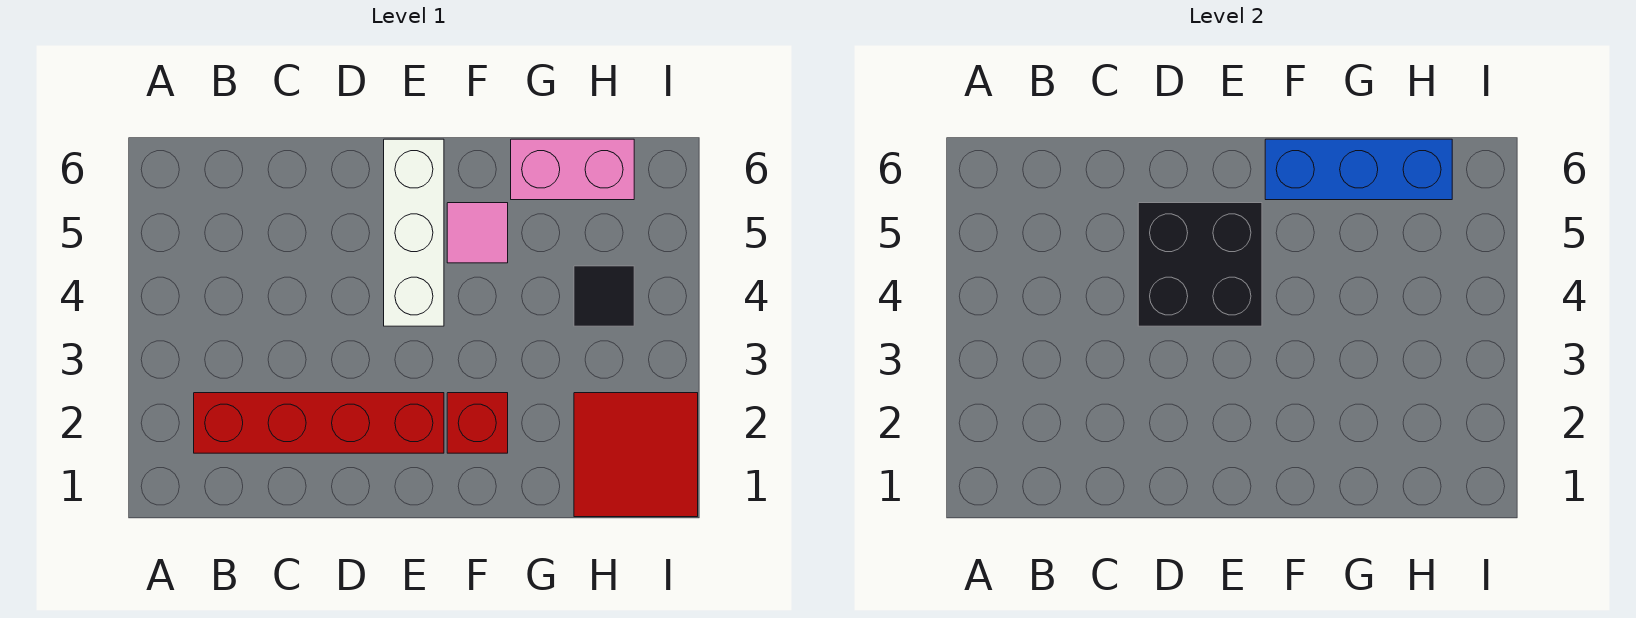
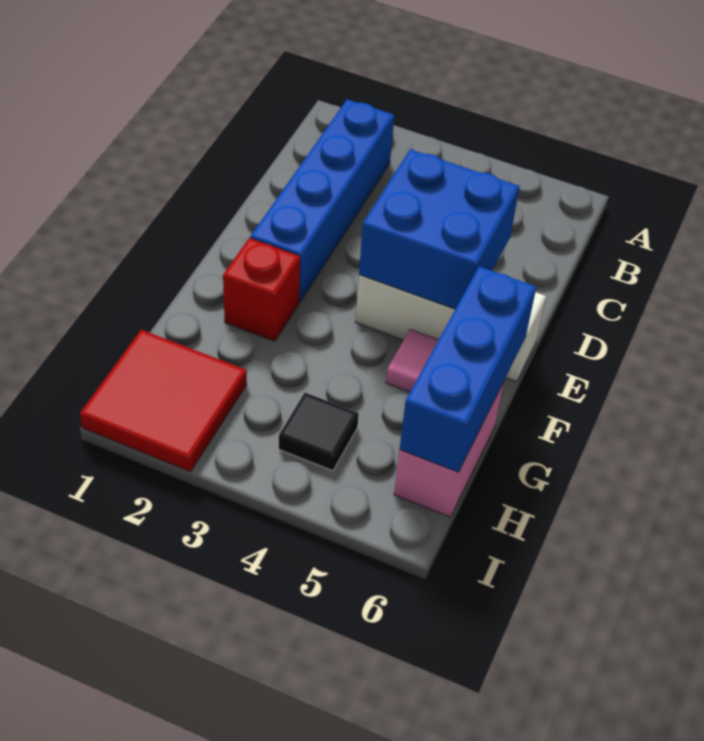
red 1x4 brick [194,393,444,453] -> blue 1x4 brick [250,99,394,302]
black 2x2 brick [1138,203,1262,326] -> blue 2x2 brick [359,149,520,309]

